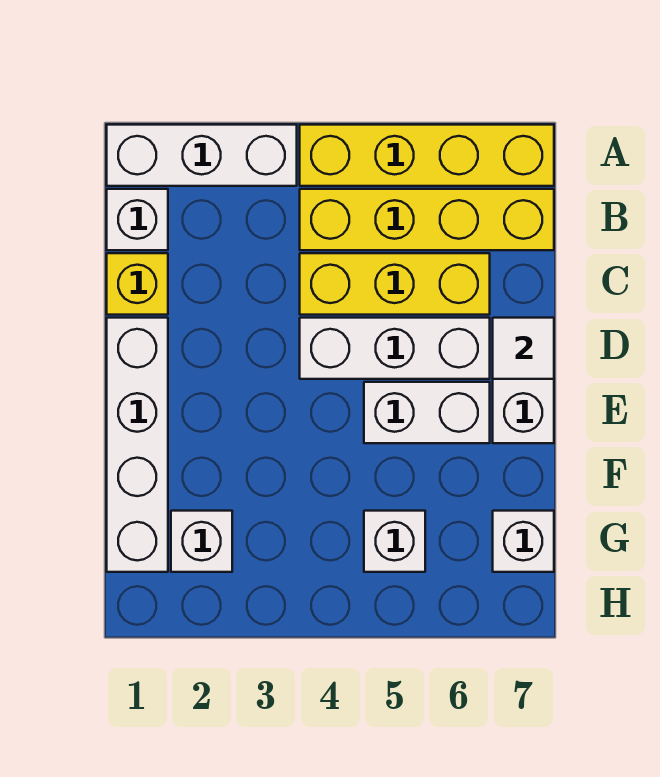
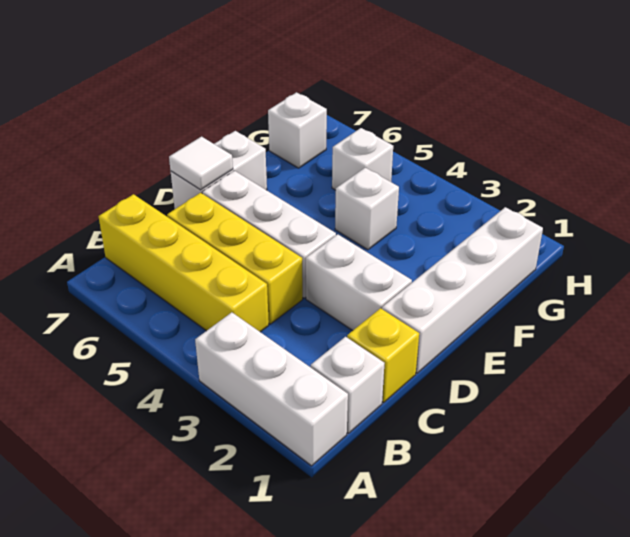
yellow 1x4 brick [300,125,554,186] -> none
white 1x2 brick [364,382,490,443] -> white 1x2 brick moved to [306,234,412,331]
white 1x1 brick [171,511,232,572] -> white 1x1 brick moved to [335,168,399,250]

